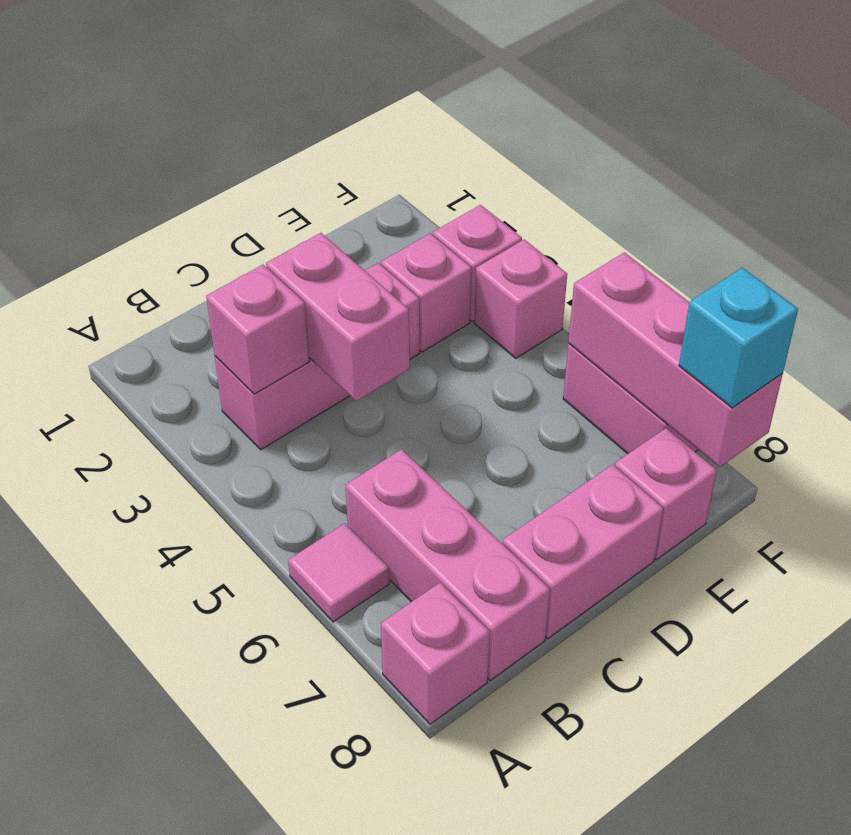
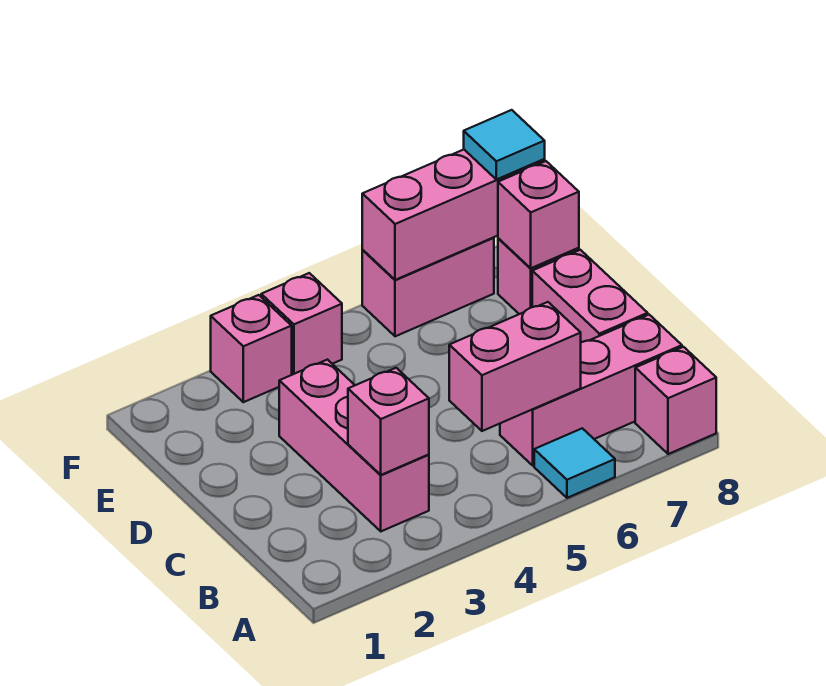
pink 1x1 tile [288,523,389,622] -> cyan 1x1 tile [534,428,615,498]
pink 1x2 brick [266,233,410,401] -> pink 1x2 brick moved to [449,302,581,431]
pink 1x1 brick [381,233,472,352] -> pink 1x1 brick moved to [498,161,579,268]
cyan 1x1 brick [679,268,798,408] -> cyan 1x1 tile [464,110,545,180]

